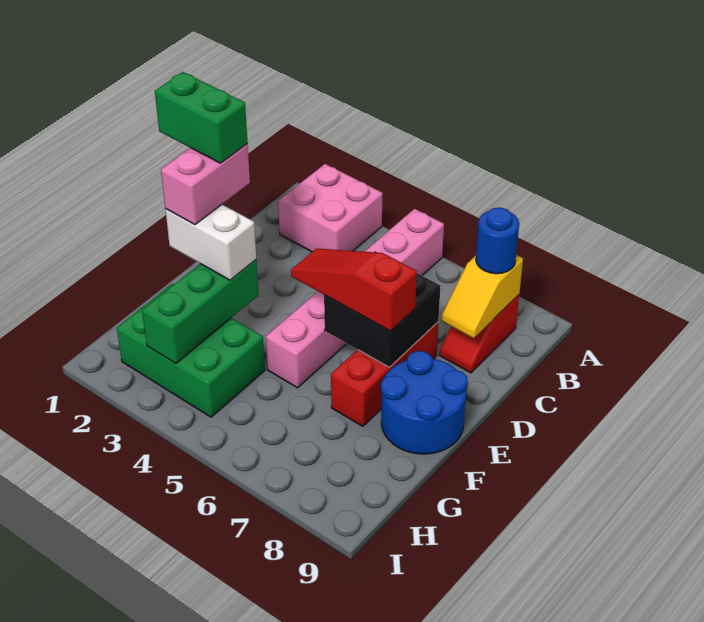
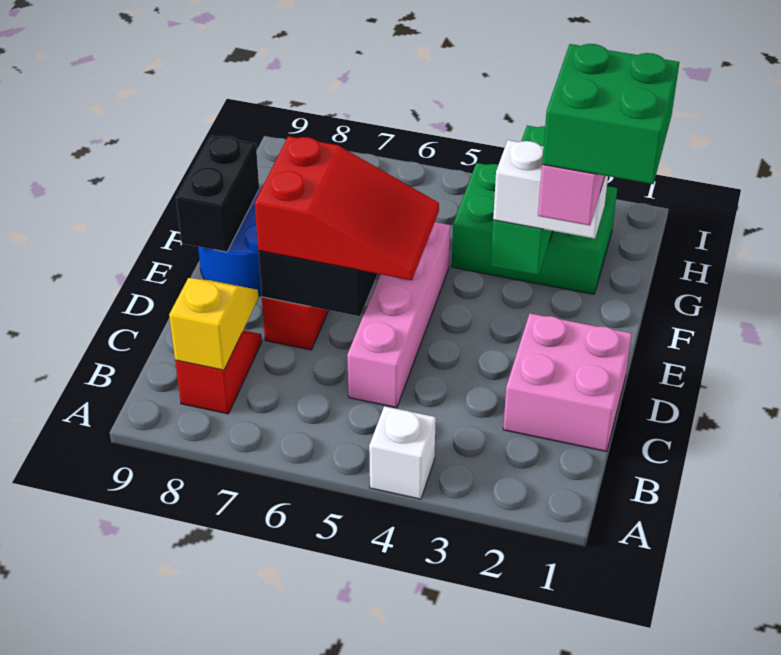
pink 2x2 brick [278,164,383,252] -> pink 2x2 brick moved to [503,313,632,452]
none -> white 1x1 brick [369,406,436,499]
pink 1x6 brick [266,209,444,388] -> pink 1x4 brick [347,222,450,408]
blue 1x1 round brick [476,208,519,274] -> none
green 1x2 brick [155,72,248,163] -> green 2x2 brick [542,44,679,184]
red 1x3 slope [291,248,417,331] -> red 2x3 slope [255,136,439,280]
none -> black 1x2 brick [176,135,259,252]

